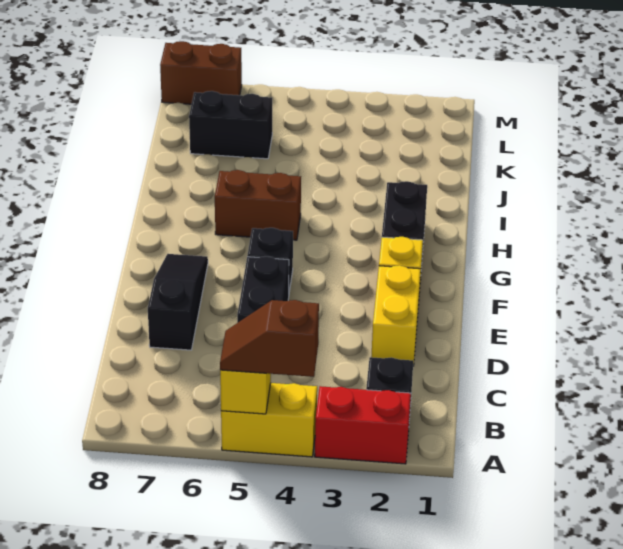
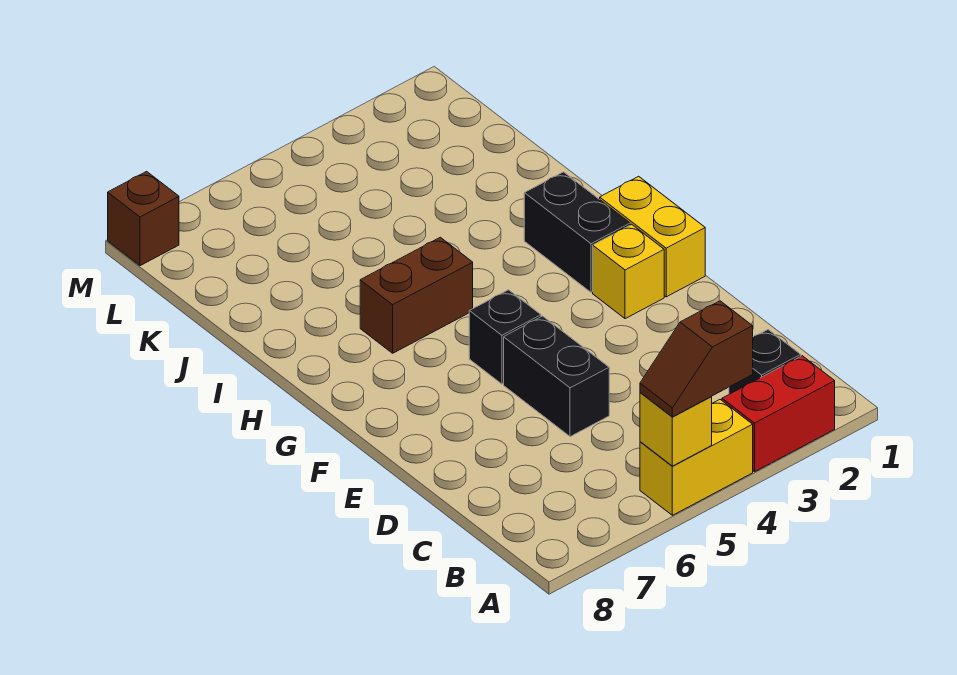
yellow 1x2 brick [371,265,421,366] -> yellow 1x2 brick moved to [600,176,705,297]
black 1x3 slope [148,254,208,350] -> none
black 1x2 brick [189,91,272,159] -> none
brown 1x2 brick [160,41,242,104] -> brown 1x1 brick [108,171,179,266]

